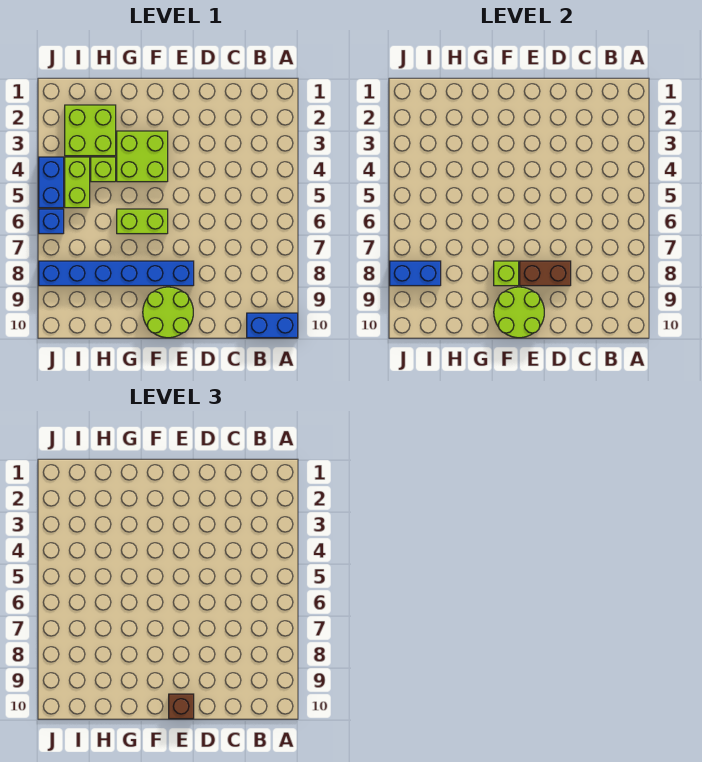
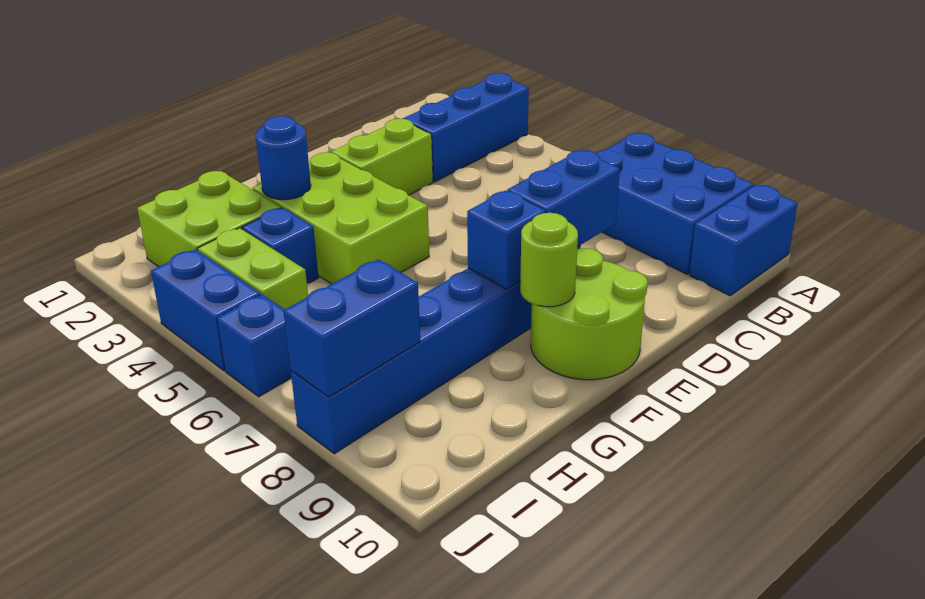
none -> blue 1x3 brick [403,73,529,182]
none -> blue 2x3 brick [596,133,754,274]
brown 1x2 brick [520,261,571,286] -> blue 1x2 brick [507,150,620,247]
lime 2x2 round brick [494,287,544,338] -> lime 1x1 round brick [520,213,578,307]
brown 1x1 brick [169,694,194,719] -> none
lime 2x2 brick [117,131,168,182] -> lime 2x3 brick [253,152,429,284]
lime 1x2 brick [117,209,168,234] -> lime 1x2 brick moved to [331,119,433,195]
lime 1x1 brick [494,261,519,286] -> blue 1x1 brick [467,191,545,289]
none -> blue 1x1 round brick [255,116,311,200]
lime 1x1 brick [91,157,116,182] -> blue 1x1 brick [242,208,319,284]

